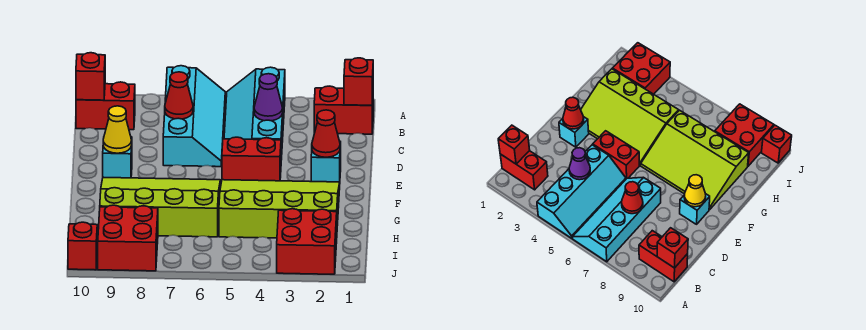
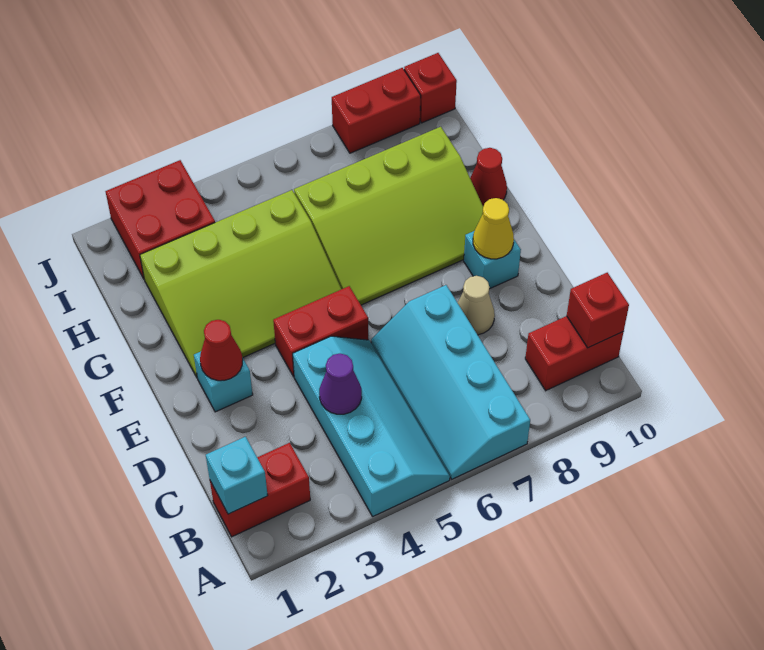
red 1x1 brick [344,58,373,105] -> cyan 1x1 brick [206,437,268,514]
red 1x1 cone [165,72,193,119] -> red 1x1 cone moved to [470,148,507,207]
none -> tan 1x1 cone [458,276,495,335]
red 2x2 brick [98,205,158,271] -> red 1x2 brick [332,68,421,153]

